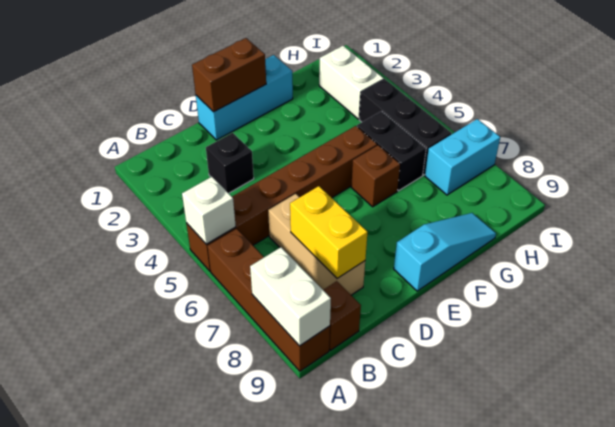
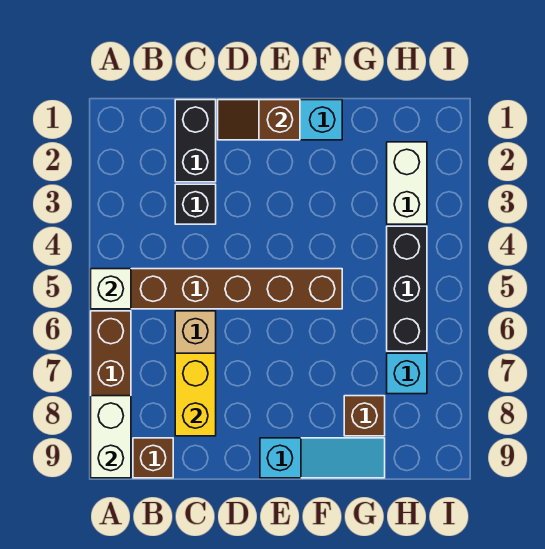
brown 1x2 brick [192,38,266,112] -> brown 1x2 slope [218,100,300,140]
brown 1x1 brick [351,145,400,207] -> brown 1x1 brick moved to [344,396,385,436]
black 1x2 brick [357,111,426,191] -> black 1x2 brick moved to [175,100,216,182]
cyan 1x2 brick [425,119,500,195] -> cyan 1x1 brick [387,353,427,394]

